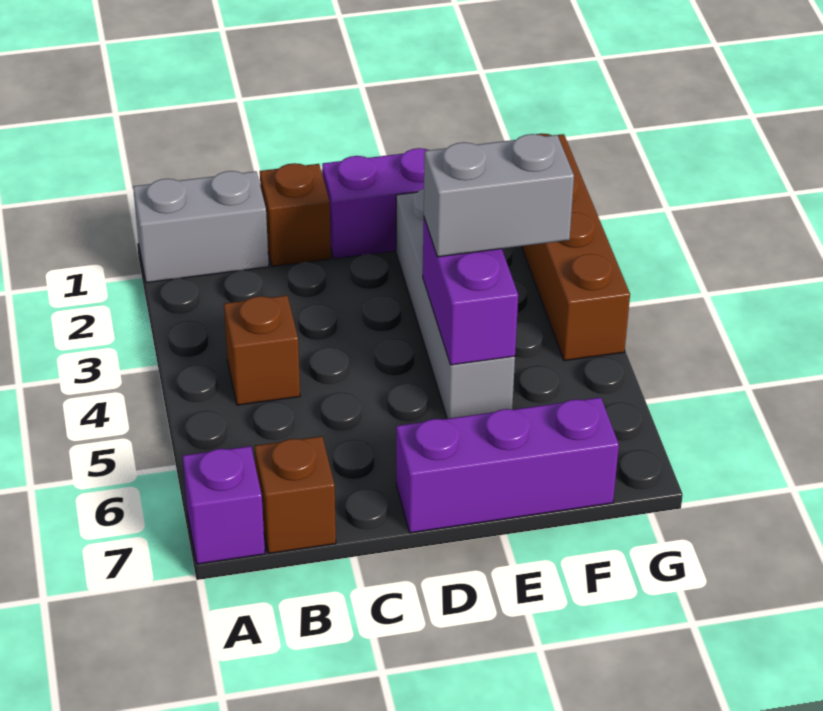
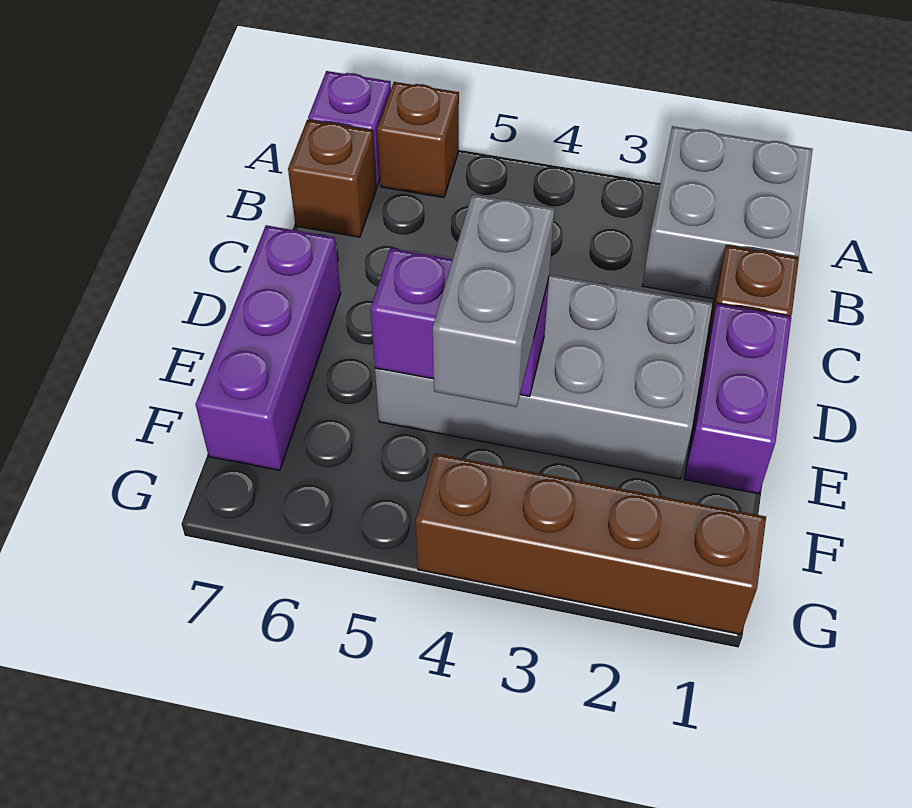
grey 1x2 brick [133,171,269,283] -> grey 2x2 brick [642,126,813,299]
brown 1x1 brick [224,295,300,405] -> brown 1x1 brick moved to [377,82,459,198]
grey 1x4 brick [396,189,515,419] -> grey 2x4 brick [375,251,713,479]

